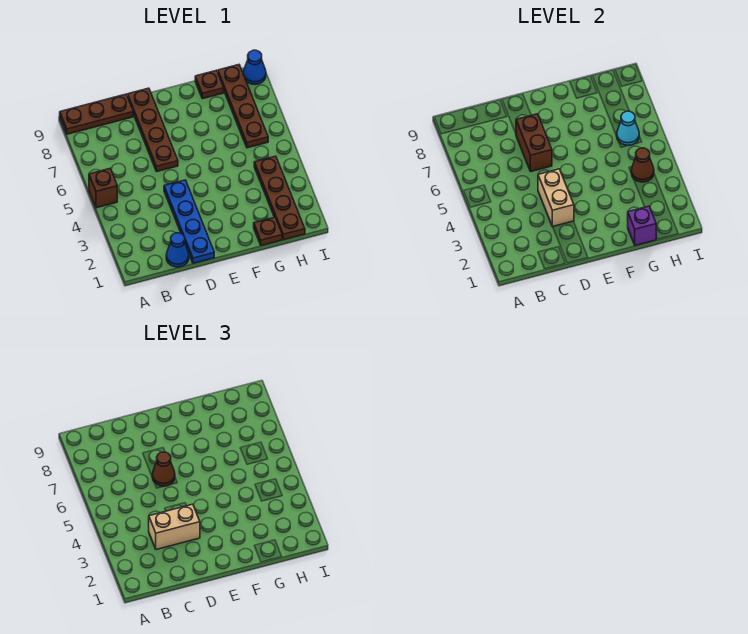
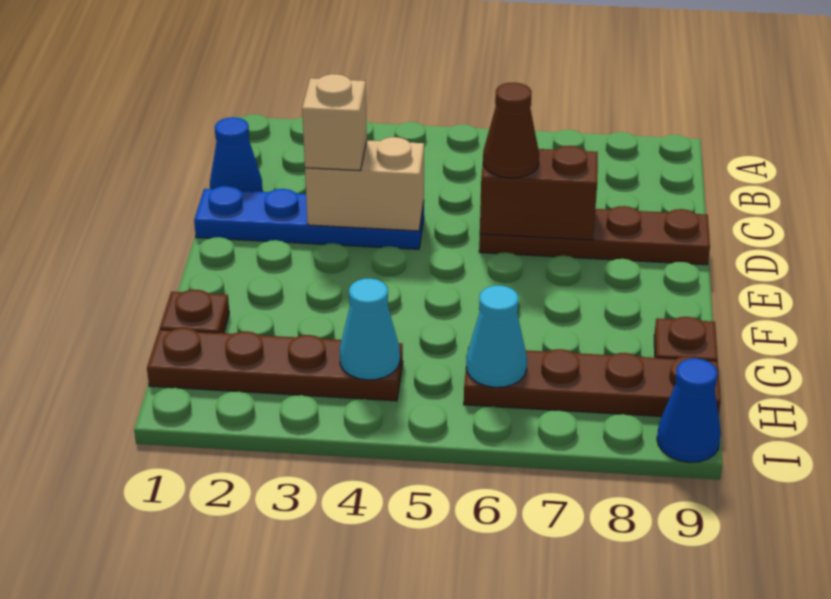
brown 1x1 brick [89,169,117,208] -> none
brown 1x3 plate [60,94,133,134] -> none
tan 1x2 brick [149,504,200,550] -> tan 1x1 brick [302,74,367,171]
purple 1x1 brick [628,206,656,245] -> none
brown 1x1 cone [631,148,654,182] -> cyan 1x1 cone [340,278,400,380]

